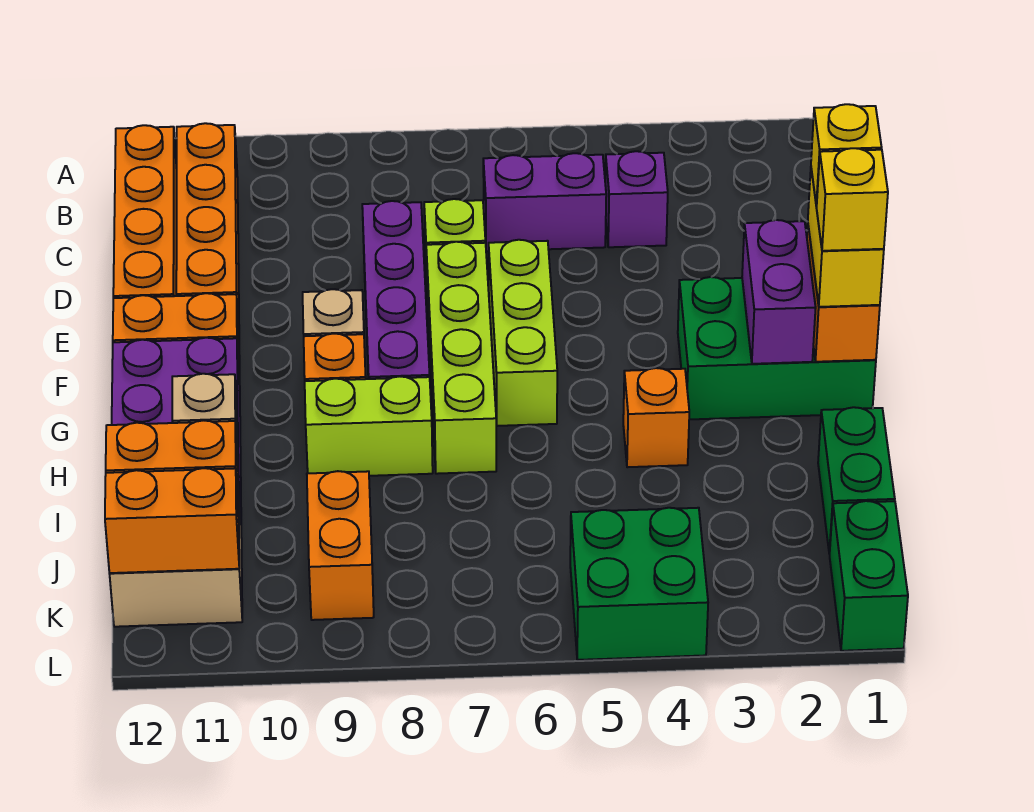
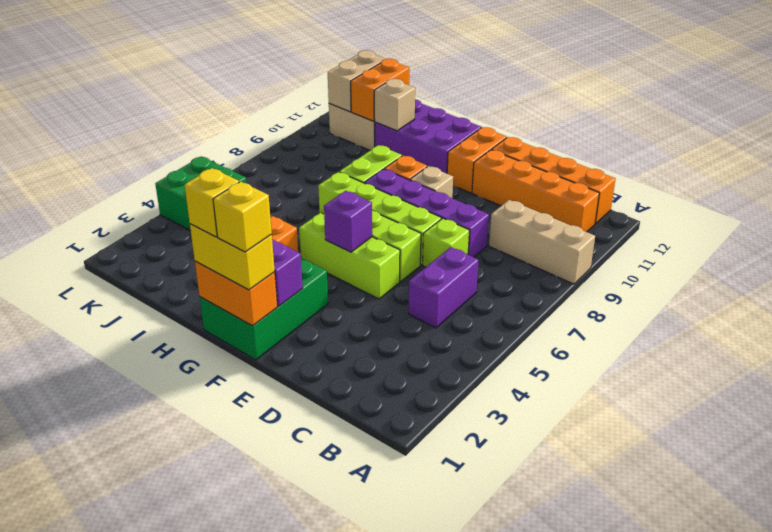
none -> tan 1x3 brick [489,200,595,284]
purple 1x1 brick [605,151,668,247] -> purple 1x1 brick moved to [324,191,372,252]
none -> lime 1x3 brick [299,213,400,299]
green 1x2 brick [818,407,895,554] -> none
orange 1x2 brick [307,471,374,620] -> none
green 1x2 brick [830,501,908,651] -> none
orange 1x2 brick [105,468,239,573] -> tan 1x2 brick [328,50,385,112]

